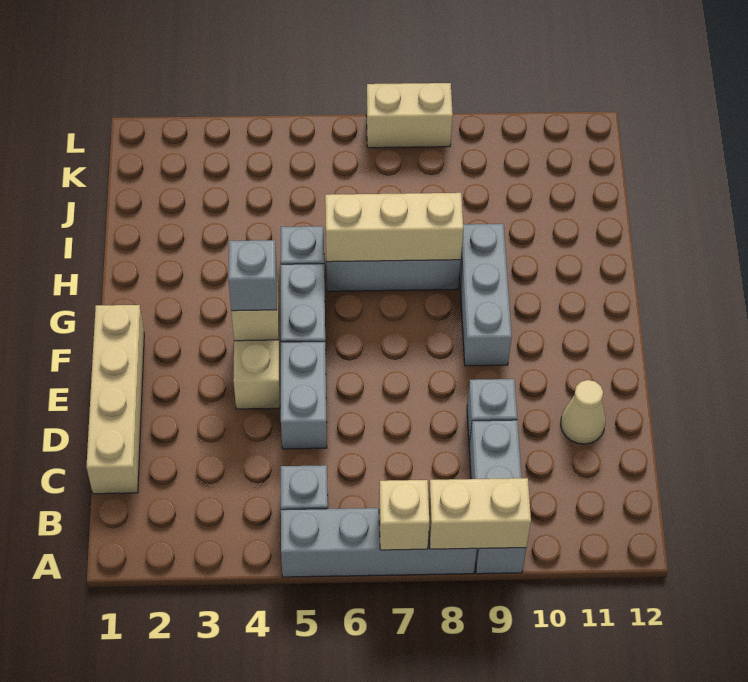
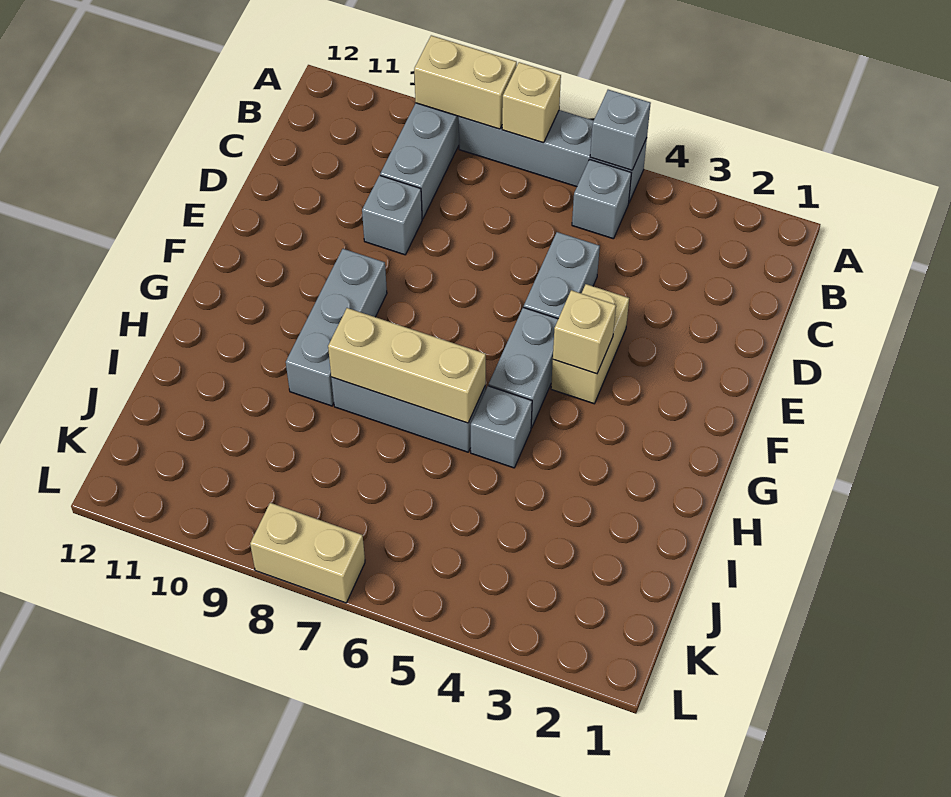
tan 1x4 brick [86,305,144,494] -> none
tan 1x1 cone [561,380,605,444] -> none
grey 1x1 brick [228,240,277,311] -> grey 1x1 brick moved to [590,90,651,170]

